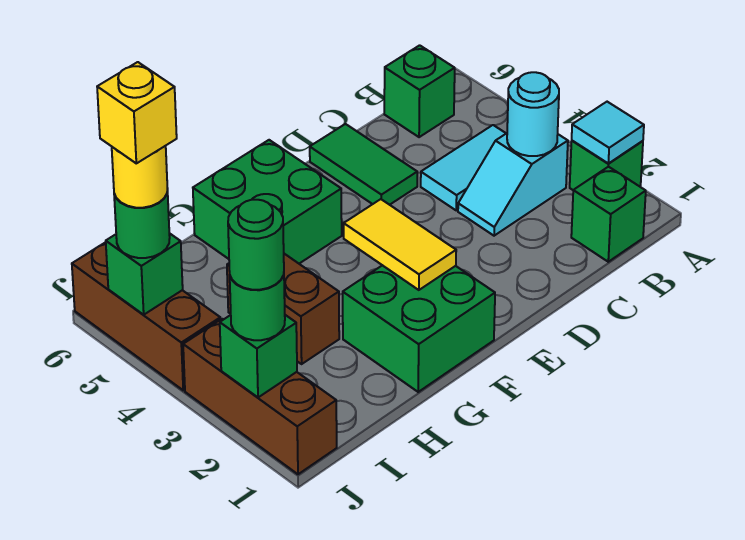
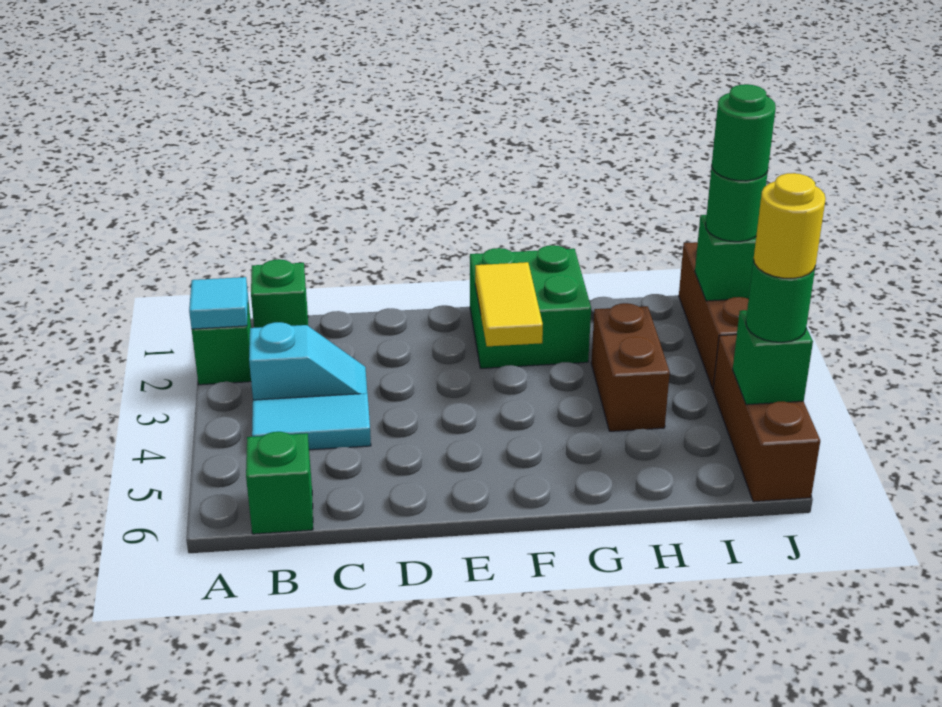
cyan 1x1 round brick [507,72,559,156] -> none
green 1x2 tile [310,124,417,205] -> none
green 2x2 brick [193,140,342,264] -> none
yellow 1x1 brick [97,62,177,163] -> none

